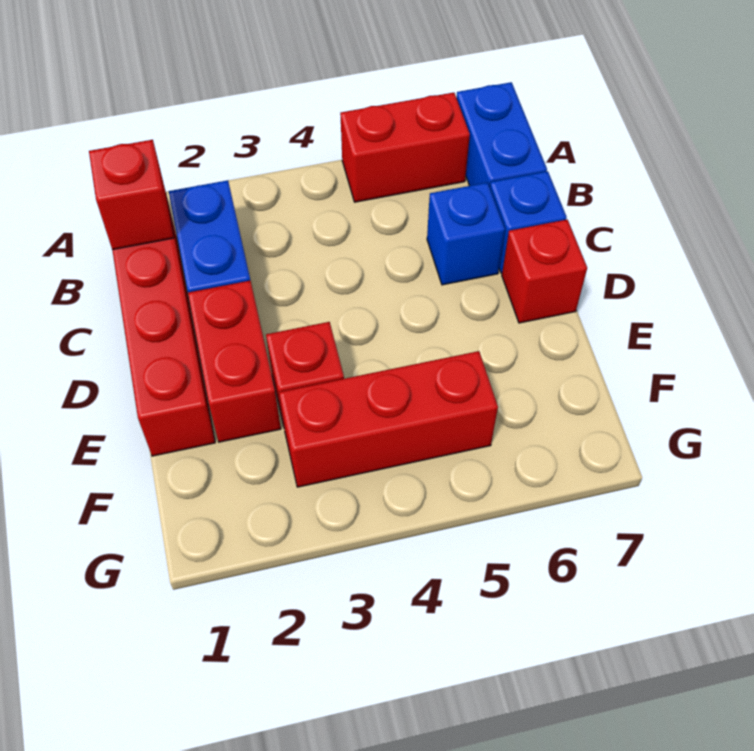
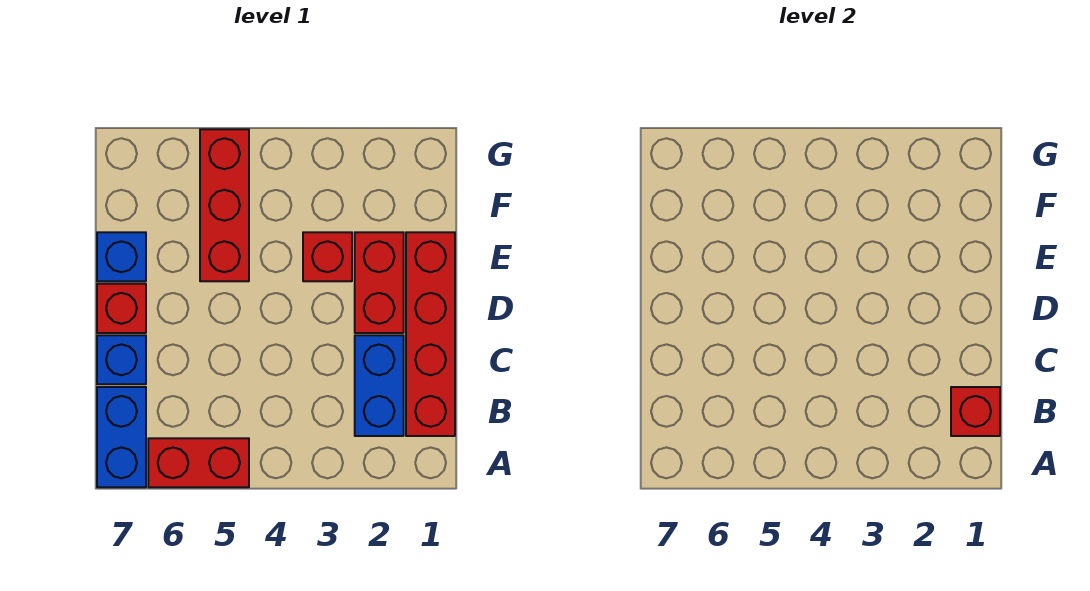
blue 1x1 brick [427,183,505,285] -> blue 1x1 brick moved to [97,232,146,281]
red 1x3 brick [279,351,498,487] -> red 1x3 brick turned to [200,129,249,281]

